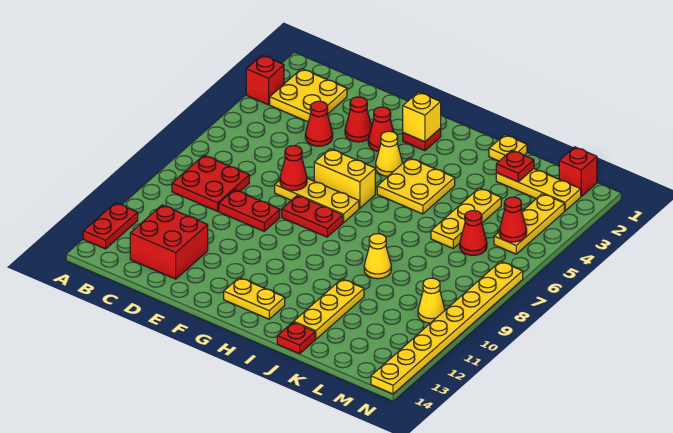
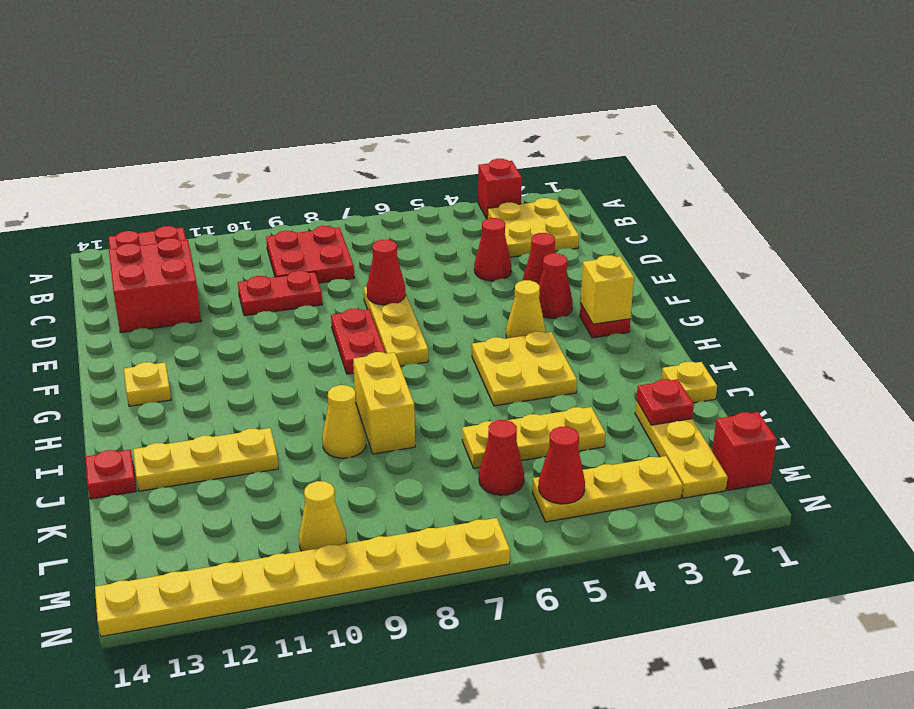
red 1x2 plate [219,190,280,231] -> red 1x2 plate turned to [238,271,322,316]
yellow 1x2 brick [314,149,375,208] -> yellow 1x2 brick moved to [353,352,415,454]
yellow 1x2 plate [224,278,285,319] -> yellow 1x1 plate [124,362,171,406]

